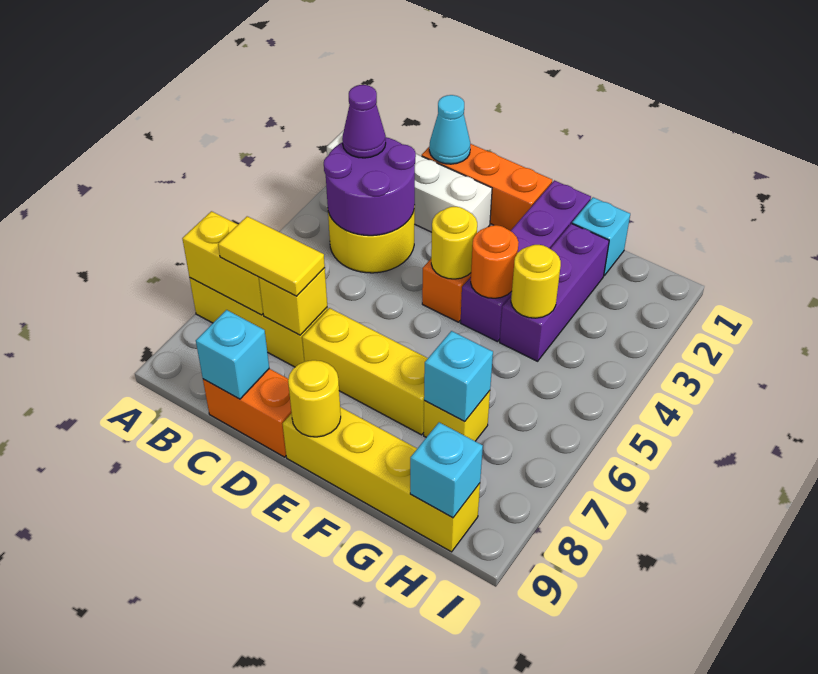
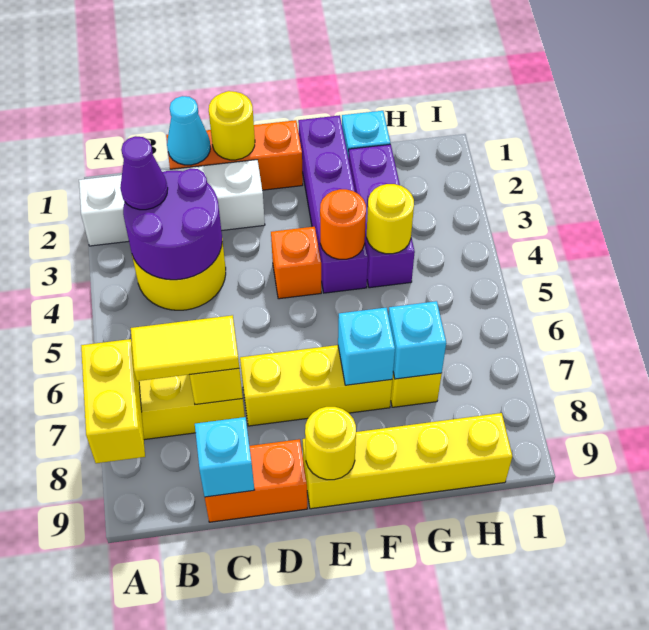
yellow 1x2 brick [182,211,263,315] -> yellow 1x2 brick turned to [81,339,145,463]
yellow 1x1 round brick [431,207,477,279] -> yellow 1x1 round brick moved to [209,91,255,160]
cyan 1x1 brick [410,422,483,518] -> cyan 1x1 brick moved to [338,308,395,385]

